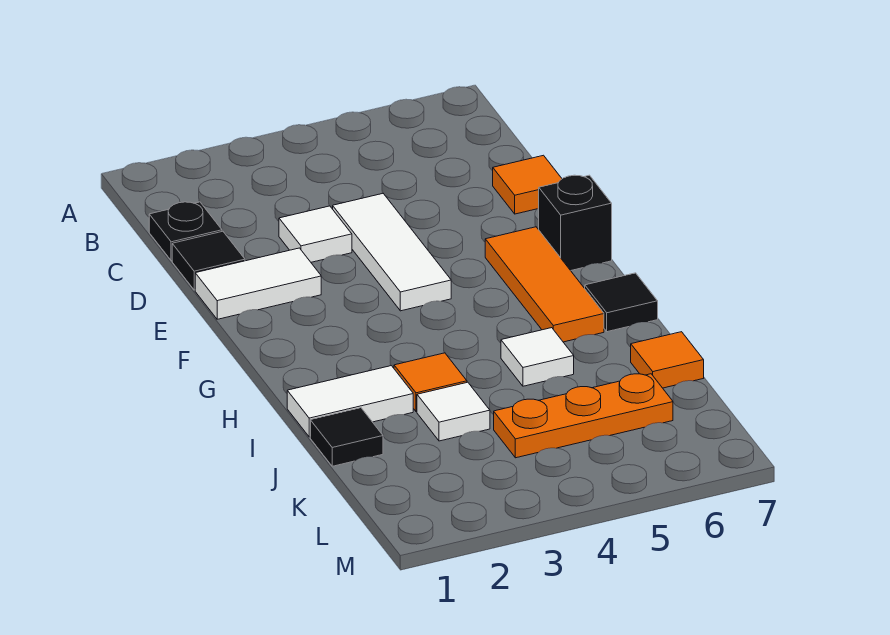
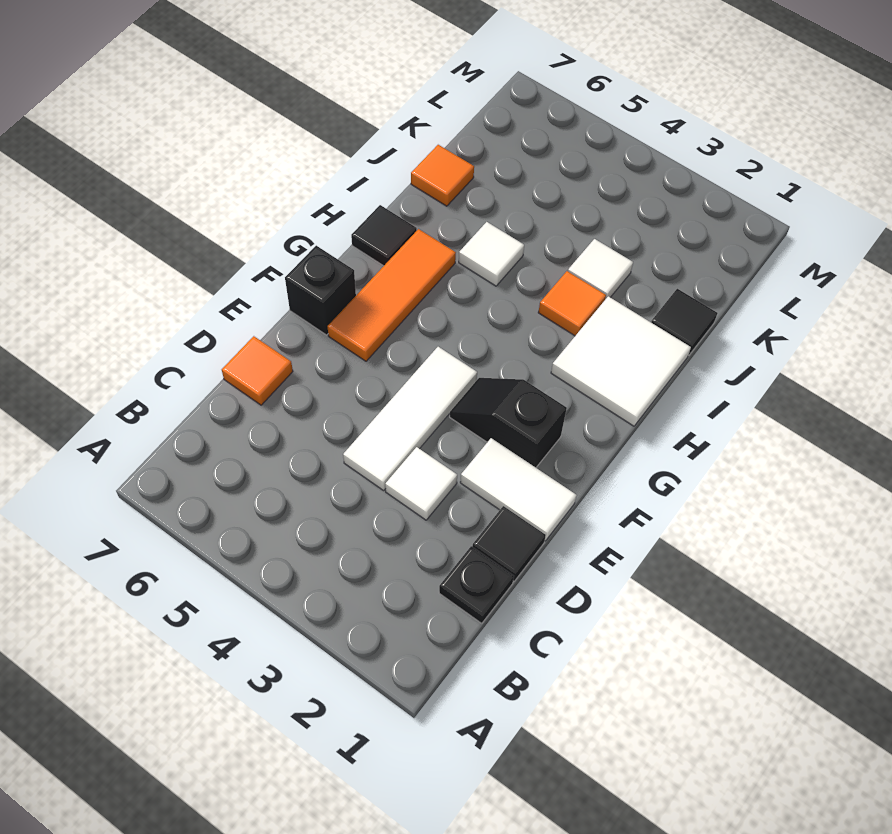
none -> black 1x2 slope [450,378,567,467]
white 1x2 tile [287,366,413,437] -> white 2x2 tile [551,296,691,426]
orange 1x3 plate [494,374,673,458] -> none

